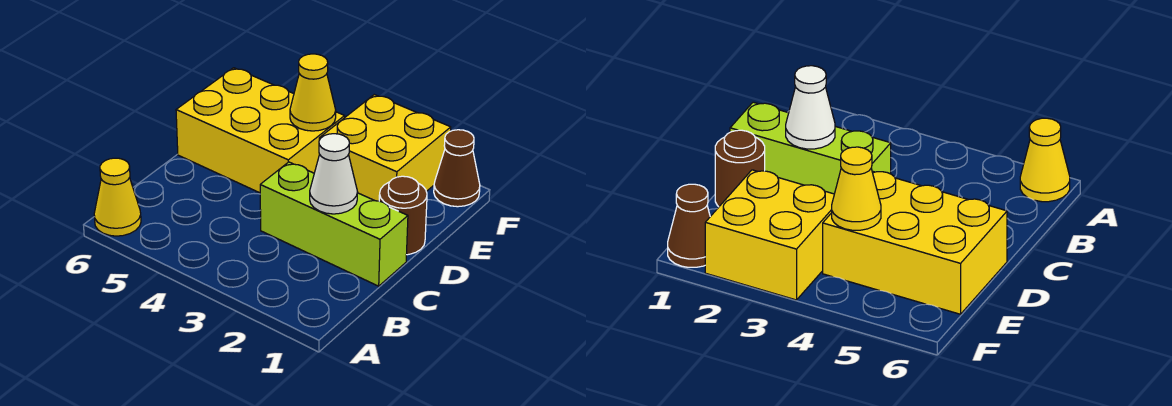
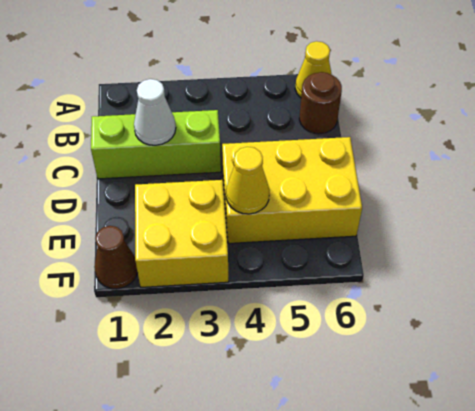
brown 1x1 round brick [379,176,427,255] -> brown 1x1 round brick moved to [299,72,342,134]

